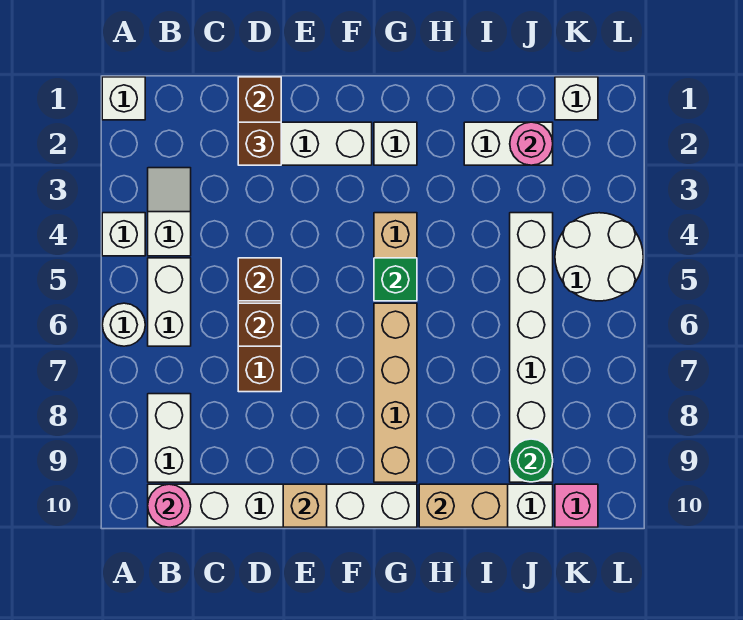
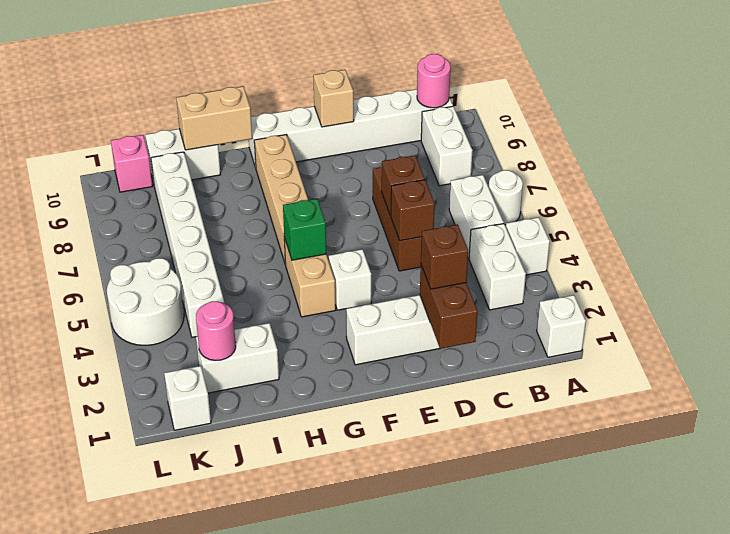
white 1x2 slope [148,168,191,256] -> white 1x2 brick [469,224,526,310]
white 1x1 brick [374,122,417,165] -> white 1x1 brick moved to [329,249,371,310]
green 1x1 round brick [510,439,553,482] -> none

